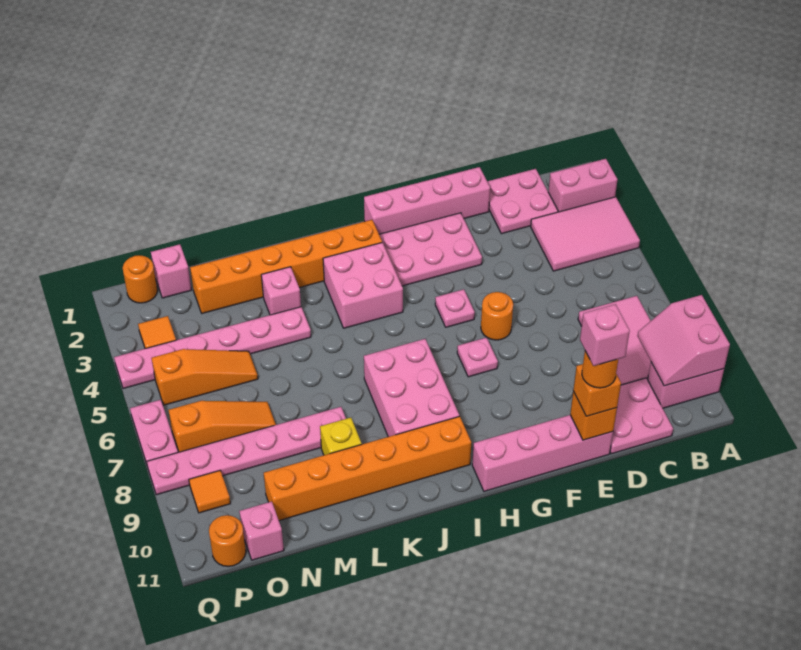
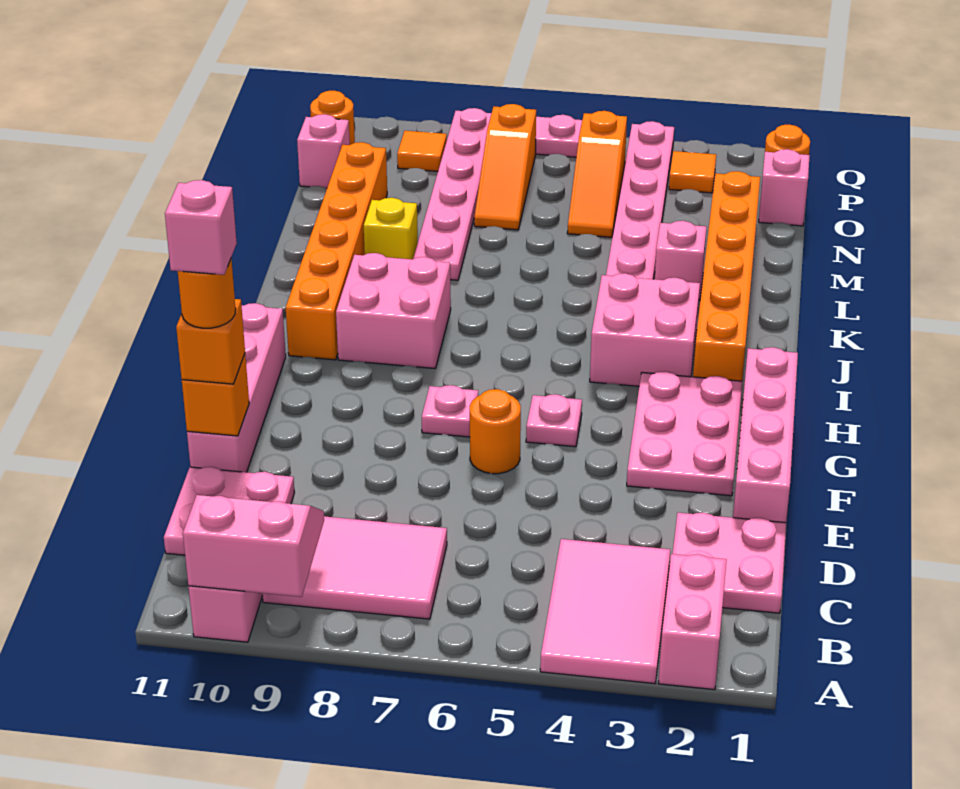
pink 2x3 brick [364,339,459,437] -> pink 2x2 brick [336,253,451,369]

